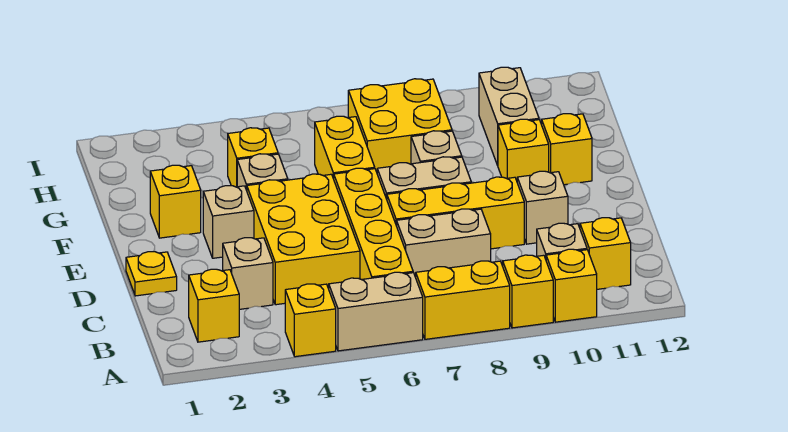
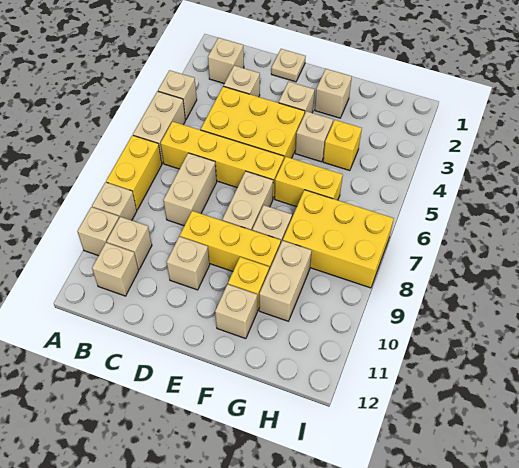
yellow 1x1 brick [285,284,336,357] -> tan 1x1 brick [158,70,197,120]
yellow 1x1 brick [503,255,553,328] -> tan 1x1 brick [92,182,137,220]
yellow 1x1 brick [546,249,597,322] -> tan 1x1 brick [77,207,119,256]
yellow 1x1 brick [189,269,239,342] -> tan 1x1 brick [208,38,244,84]
yellow 1x1 brick [580,218,631,289] -> tan 1x1 brick [92,243,139,296]
yellow 1x1 plate [126,252,177,296] -> tan 1x1 plate [271,49,306,82]
yellow 1x3 brick [387,177,524,249] -> yellow 1x3 brick turned to [180,211,281,271]
yellow 1x1 brick [150,165,201,238] -> tan 1x1 brick [315,69,352,118]
yellow 1x1 brick [542,114,592,185] -> tan 1x1 brick [215,284,257,339]
yellow 2x2 brick [348,79,452,172] -> yellow 2x3 brick [283,190,394,288]
tan 1x2 brick [479,67,539,165] -> tan 1x2 brick turned to [259,241,312,321]

